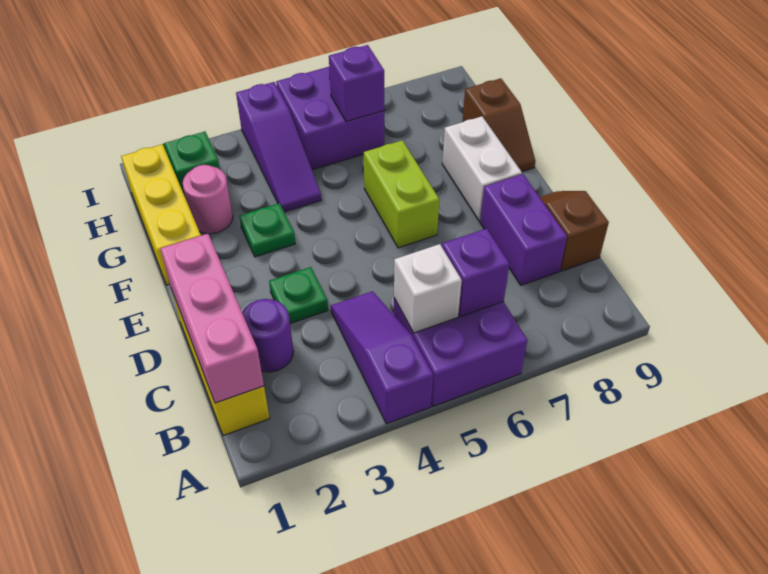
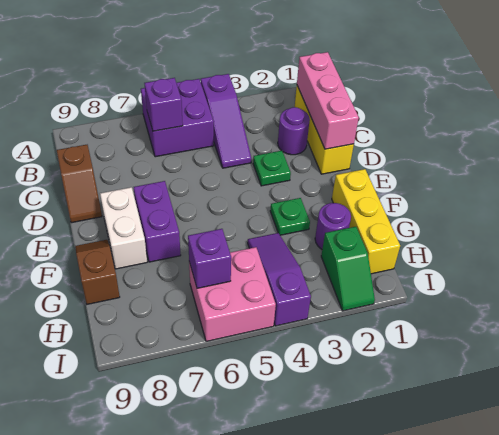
white 1x1 brick [394,244,462,333] -> none
purple 1x2 brick [480,174,567,285] -> purple 1x2 brick moved to [134,181,181,262]
lime 1x2 brick [364,140,439,248] -> none
pink 1x1 round brick [183,165,233,234] -> purple 1x1 round brick [315,203,351,249]
purple 2x2 brick [276,67,384,170] -> pink 2x2 brick [189,247,276,341]

